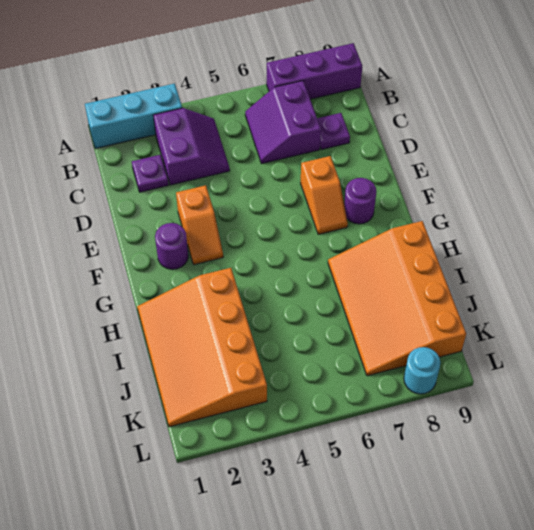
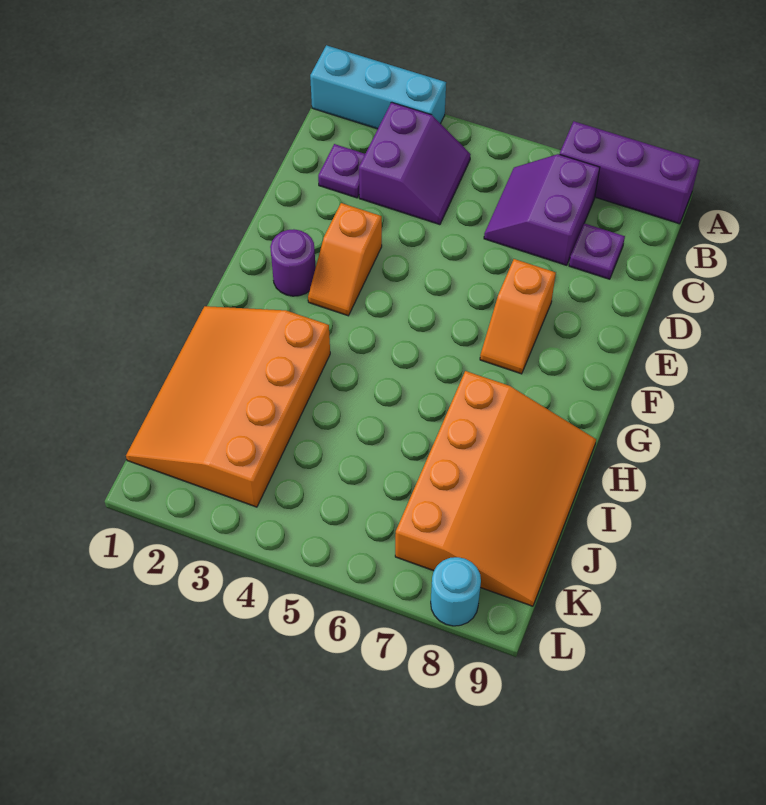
purple 1x1 round brick [344,178,377,224] -> none
orange 3x4 slope [328,221,466,376] -> orange 3x4 slope turned to [395,371,596,606]

